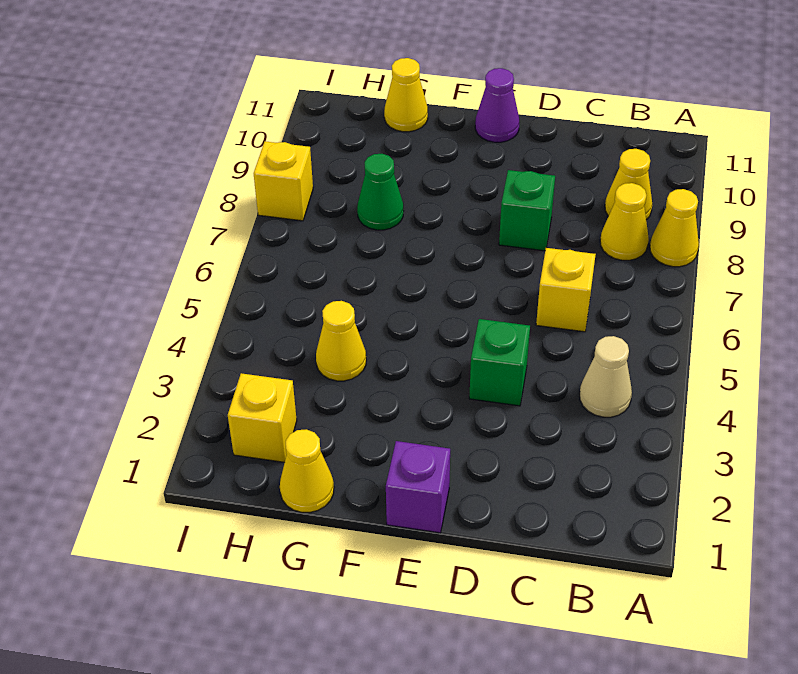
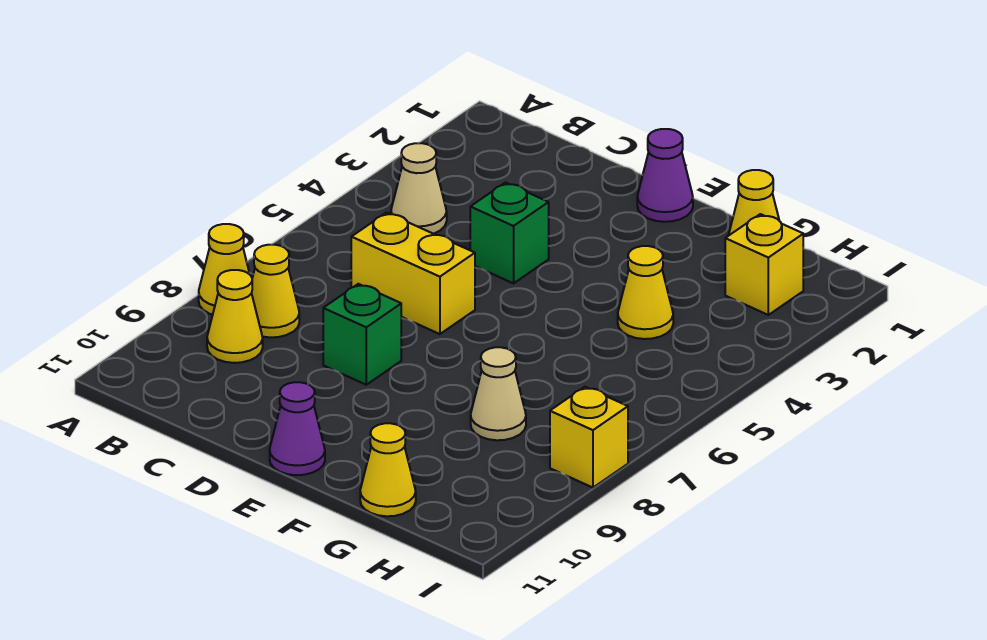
yellow 1x1 brick [536,247,596,332] -> yellow 1x2 brick [351,213,475,334]
purple 1x1 brick [386,441,450,533] -> purple 1x1 cone [637,129,693,222]
green 1x1 cone [357,154,403,230] -> tan 1x1 cone [471,347,526,440]

